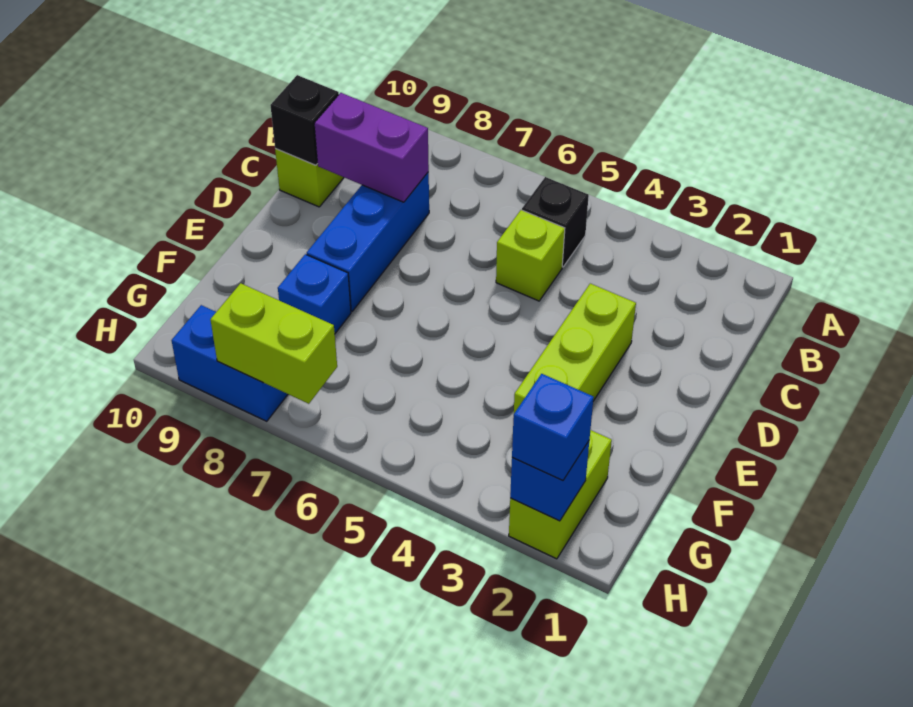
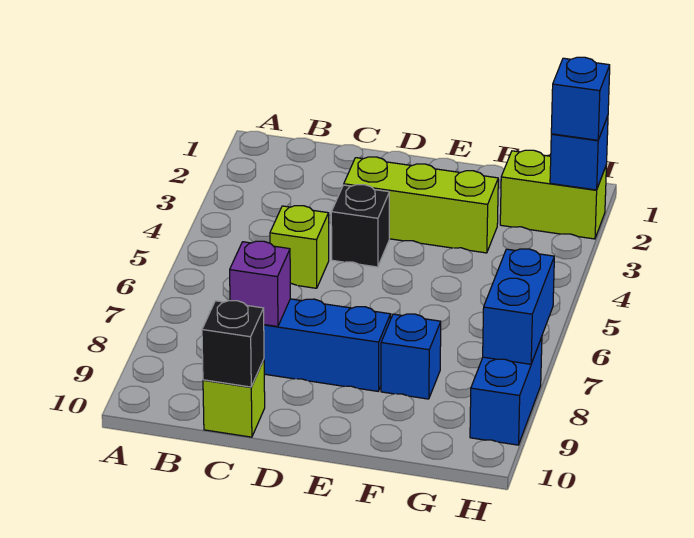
black 1x1 brick [522,177,589,267] -> black 1x1 brick moved to [331,185,389,267]
purple 1x2 brick [314,93,429,202] -> purple 1x1 brick [230,241,290,327]
lime 1x2 brick [210,283,337,404] -> blue 1x2 brick [483,249,554,364]

